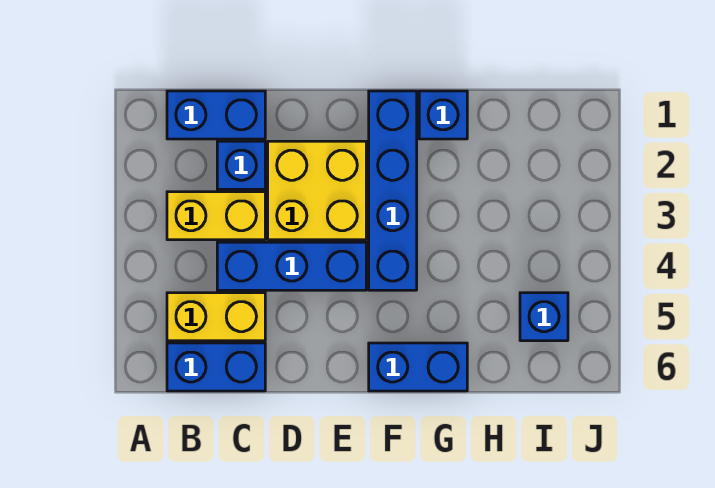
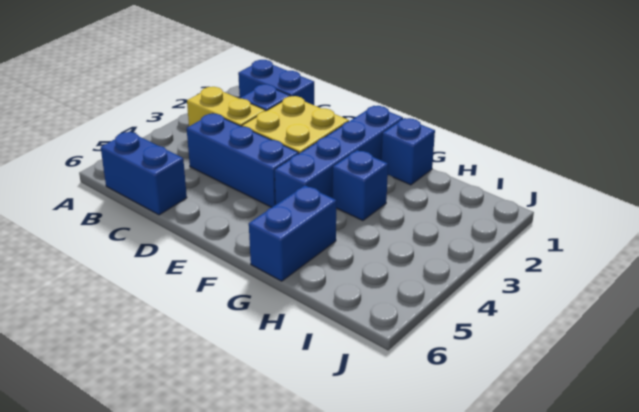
yellow 1x2 brick [167,293,265,341] -> none
blue 1x2 brick [369,343,467,391] -> blue 1x2 brick turned to [249,186,336,281]
blue 1x1 brick [520,293,568,341] -> blue 1x1 brick moved to [333,150,388,221]

